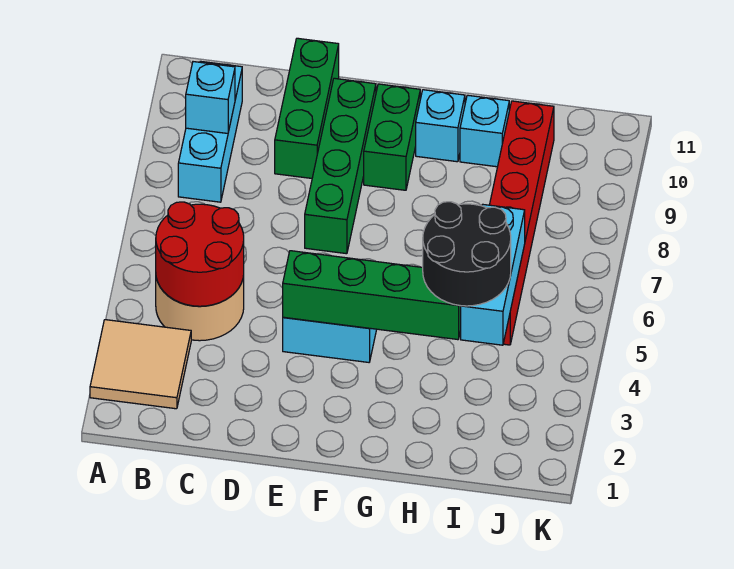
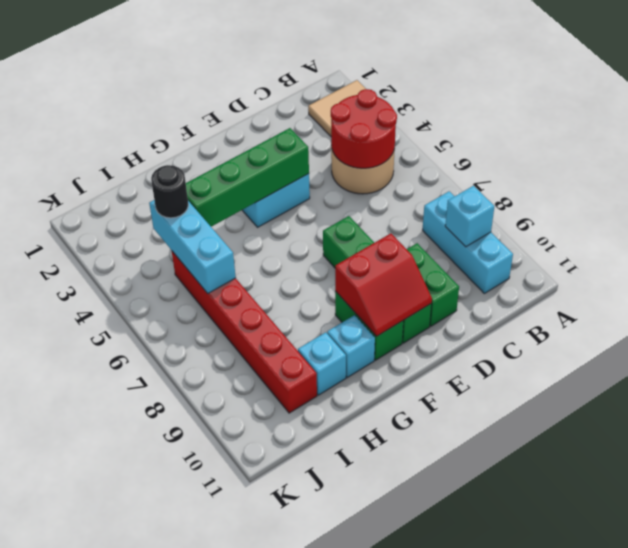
green 1x3 brick [275,38,339,178] -> green 1x2 brick [407,243,459,326]
none -> red 2x2 slope [335,234,432,336]
black 2x2 round brick [423,202,511,306] -> black 1x1 round brick [151,165,188,218]

